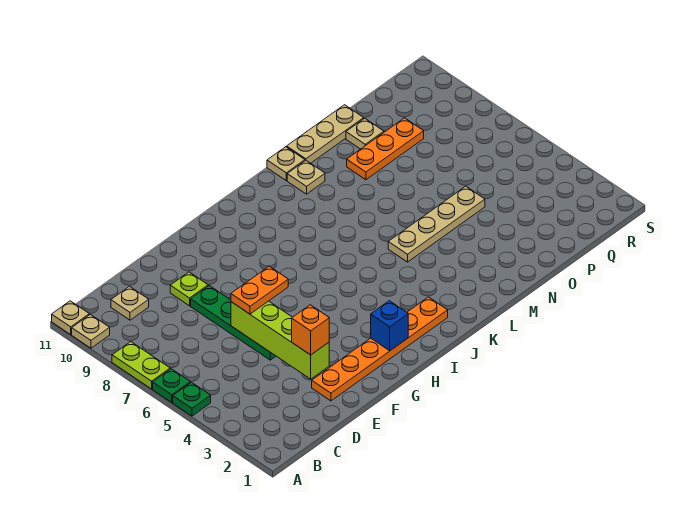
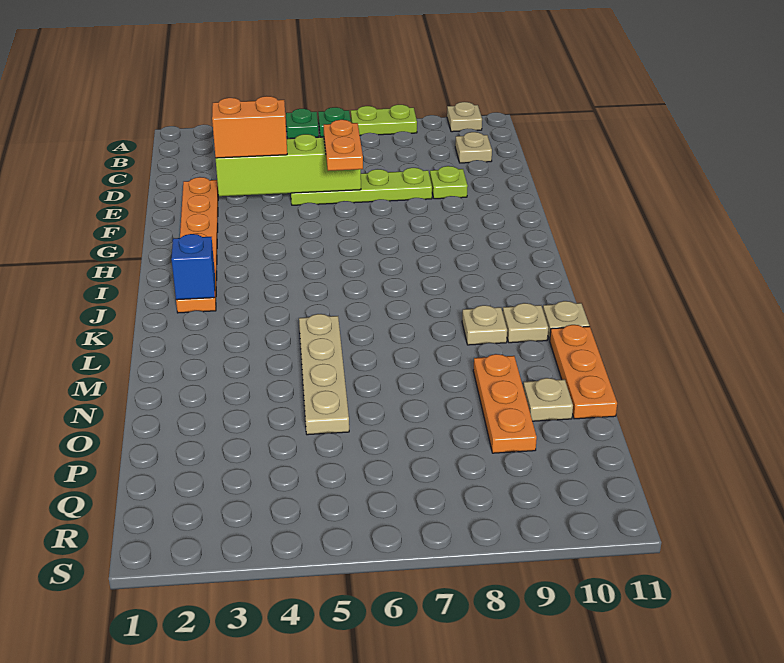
tan 1x1 plate [52,301,89,334] -> tan 1x1 plate moved to [462,305,507,345]
orange 1x1 brick [292,305,329,355] -> orange 1x2 brick [212,96,287,158]
green 1x4 plate [191,286,276,360] -> lime 1x4 plate [291,168,432,205]
blue 1x1 brick [371,301,408,351] -> blue 1x1 brick moved to [171,234,215,300]
tan 1x3 plate [287,105,364,163] -> orange 1x3 plate [550,325,617,419]

